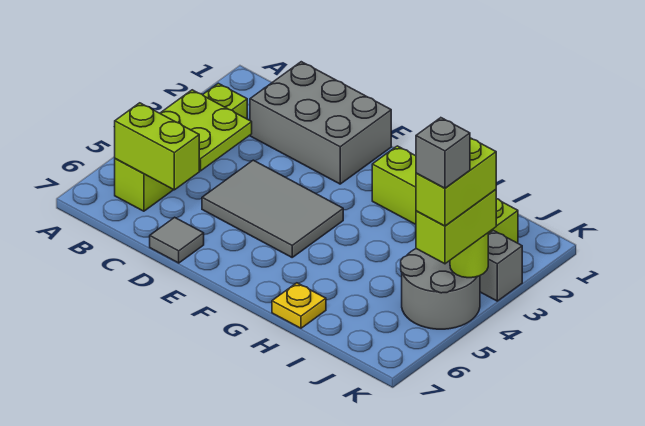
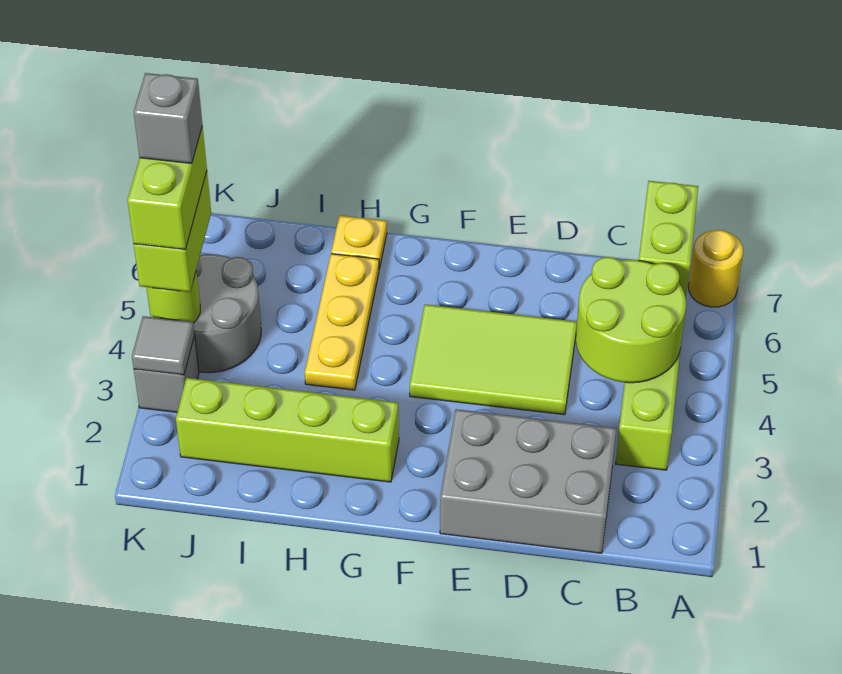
none -> yellow 1x1 round brick [688,230,743,307]
lime 2x2 plate [160,90,252,171] -> lime 2x2 round brick [576,257,686,383]
lime 1x2 brick [115,103,199,190] -> lime 1x2 brick turned to [639,181,698,298]
grey 2x3 tile [202,160,343,257] -> lime 2x3 tile [410,304,577,415]
grey 1x1 tile [150,217,204,263] -> grey 1x1 tile moved to [132,316,195,375]
none -> yellow 1x3 plate [305,254,379,390]

